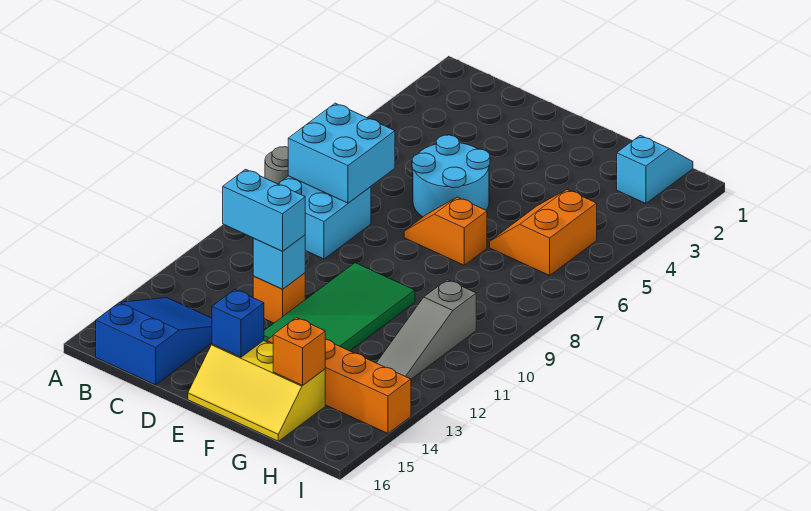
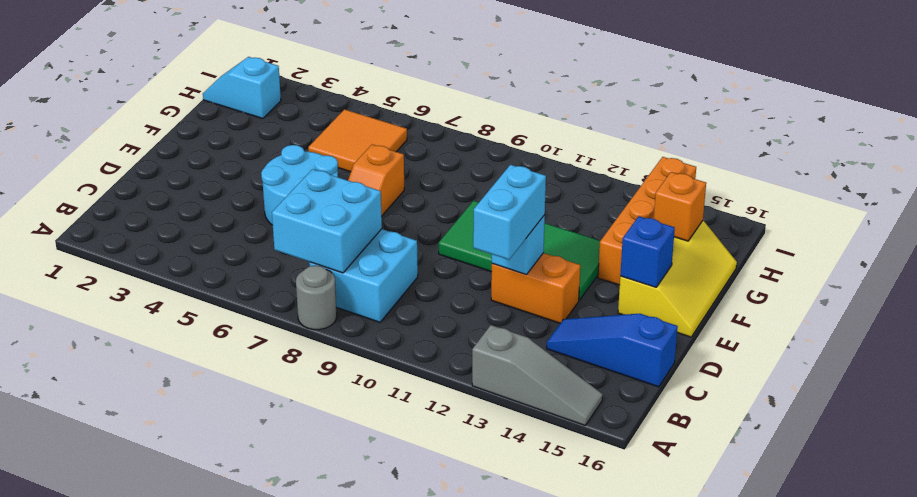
blue 2x3 slope [96,298,212,385] -> blue 1x3 slope [547,314,678,387]
orange 1x1 brick [253,273,305,323] -> orange 1x2 brick [491,253,580,323]
orange 2x2 slope [490,189,597,275] -> orange 2x2 tile [308,109,407,172]
grey 1x3 slope [377,280,476,379] -> grey 1x3 slope moved to [472,325,603,425]

